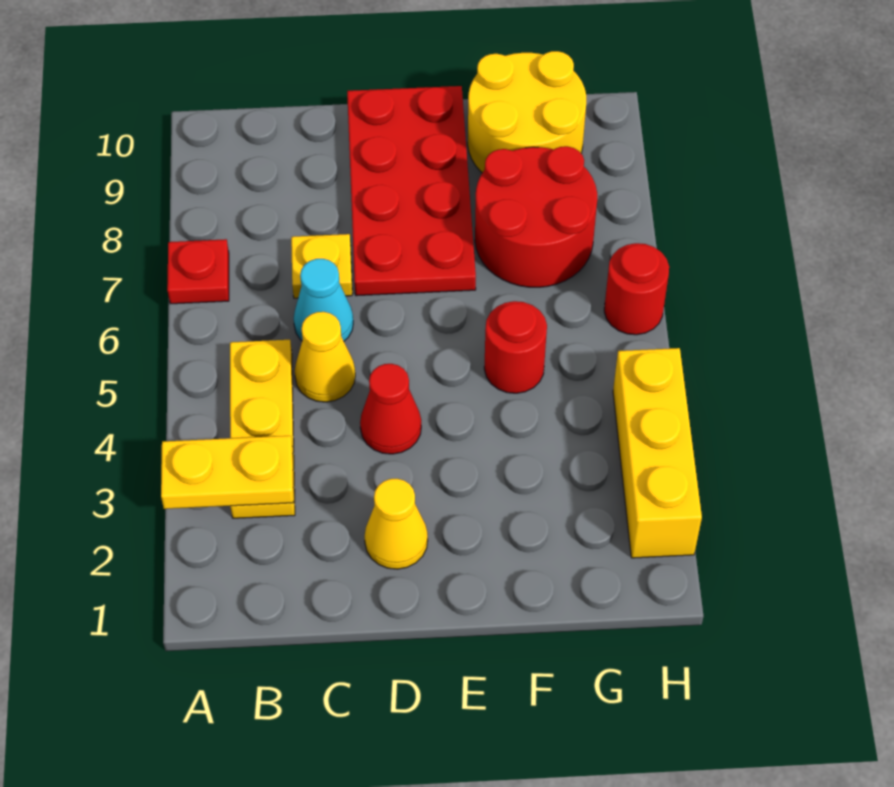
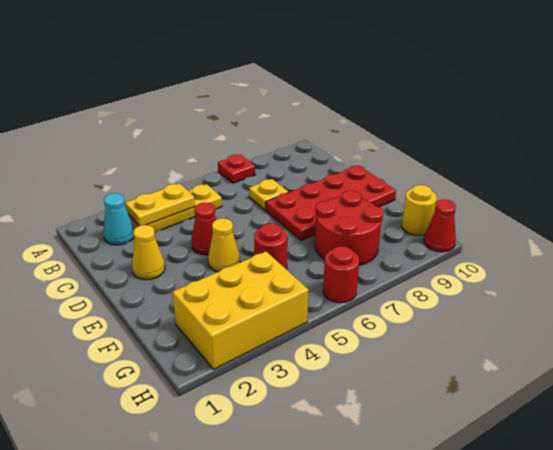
yellow 1x2 plate [161,436,293,509] -> yellow 1x2 plate turned to [125,183,195,226]
yellow 1x1 cone [295,312,355,402] -> yellow 1x1 cone moved to [208,218,240,272]
cyan 1x1 cone [294,259,353,341] -> cyan 1x1 cone moved to [103,193,134,245]
yellow 2x2 round brick [468,51,586,173] -> yellow 1x1 round brick [402,185,437,236]
yellow 1x3 brick [613,348,702,558] -> yellow 2x3 brick [172,252,308,369]
none -> red 1x1 cone [424,200,456,252]

